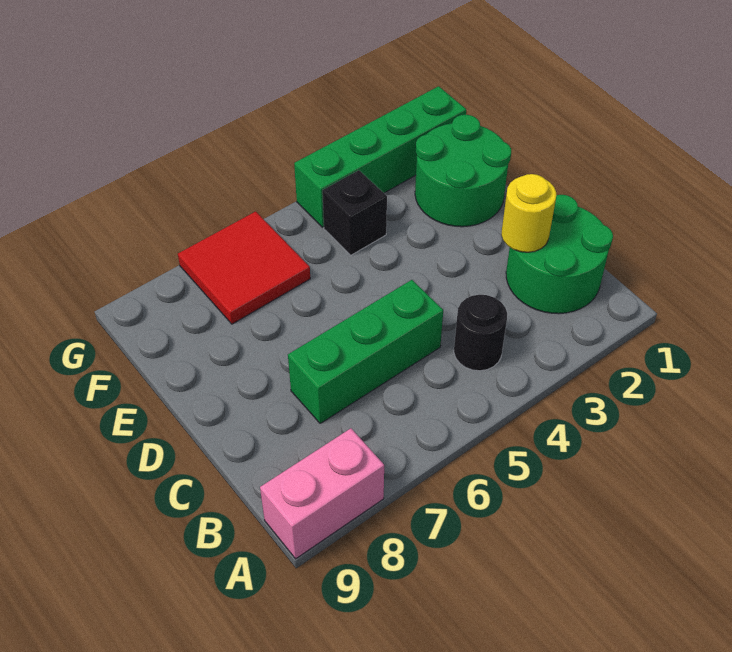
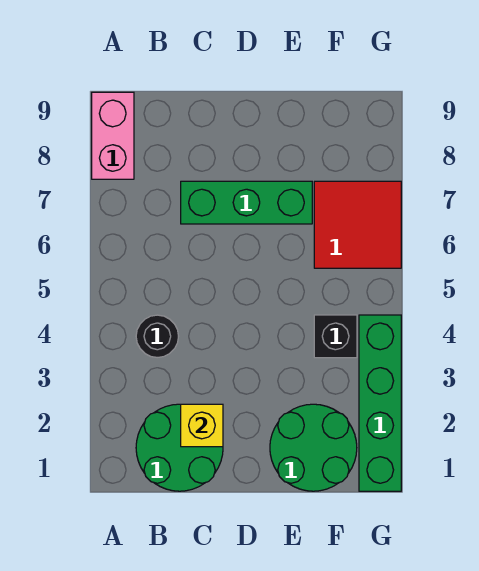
yellow 1x1 round brick [501,174,556,252] -> yellow 1x1 brick [181,404,223,447]
green 1x3 brick [288,280,443,424] -> green 1x3 brick turned to [181,181,312,224]

